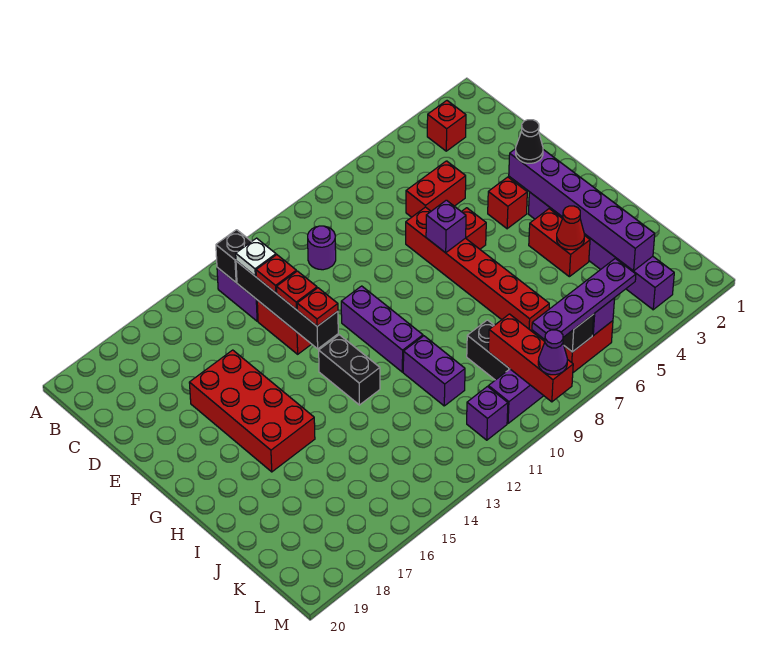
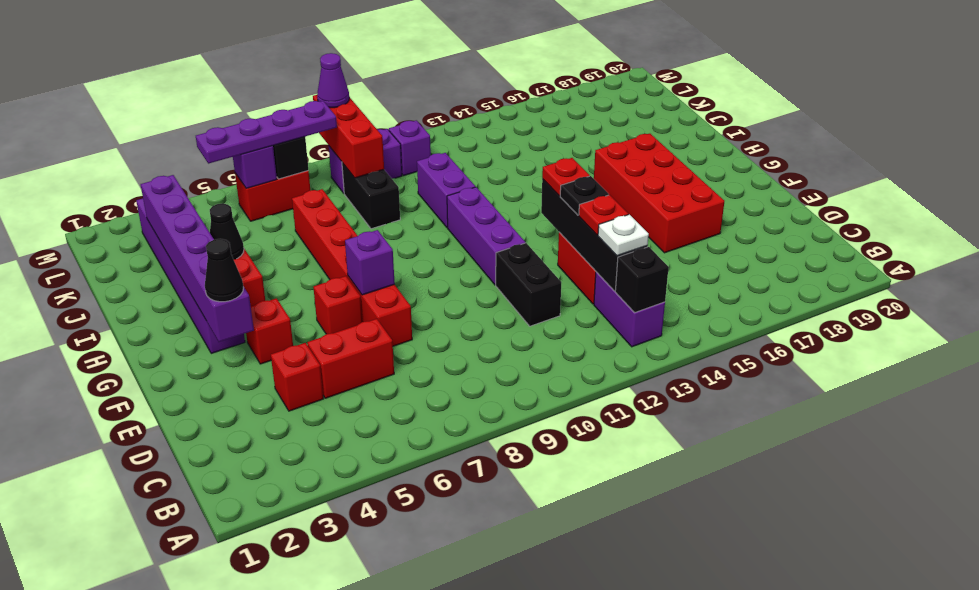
red 1x1 brick [427,101,466,151] -> red 1x1 brick moved to [271,343,323,411]
purple 1x1 round brick [308,226,336,270] -> none
red 1x1 plate [277,271,317,309] -> black 1x1 plate [560,176,609,215]
black 1x2 brick [319,335,380,405] -> black 1x2 brick moved to [496,243,561,326]
red 1x1 cone [557,206,584,250] -> black 1x1 cone [210,204,244,259]

